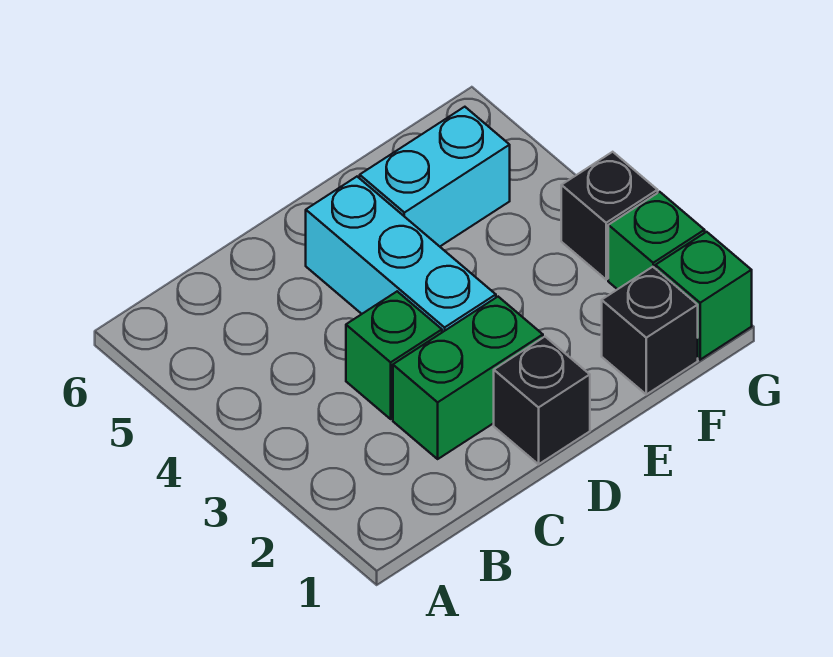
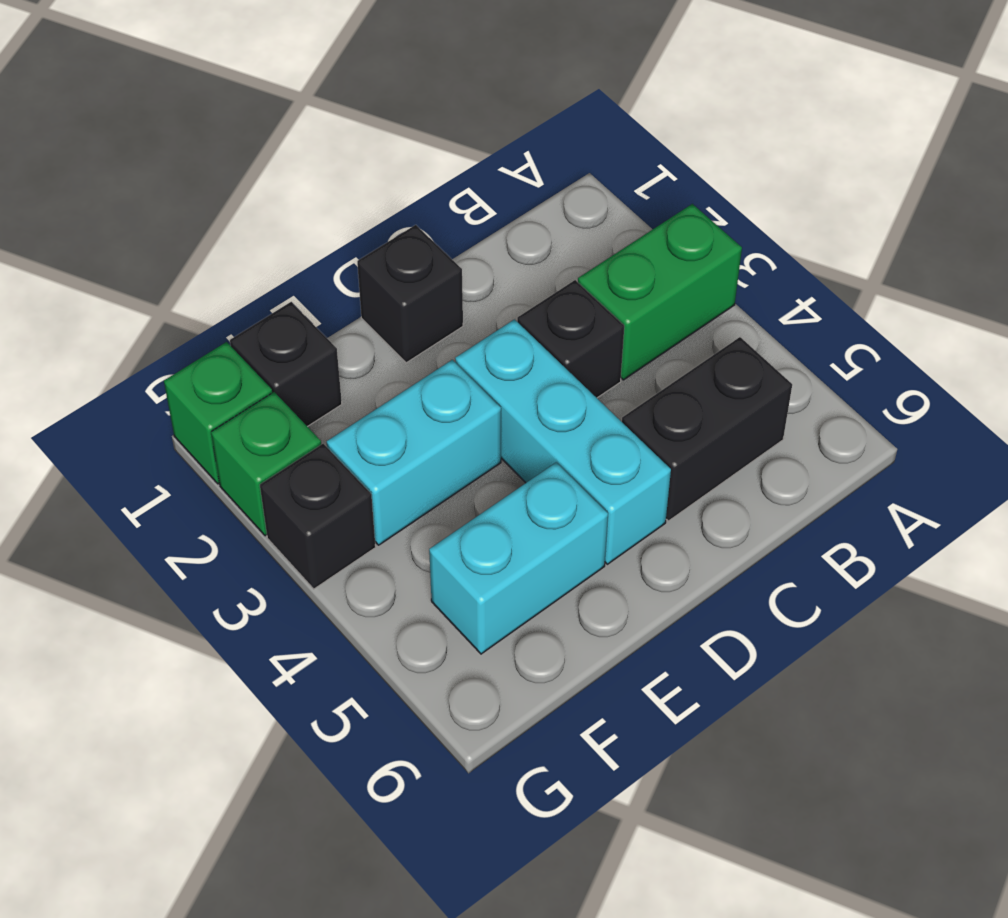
none -> black 1x2 brick [622,337,792,521]
green 1x2 brick [393,297,543,459] -> green 1x2 brick moved to [578,204,742,380]
green 1x1 brick [346,291,442,419] -> black 1x1 brick [517,280,624,398]
none -> cyan 1x2 brick [327,360,501,545]

